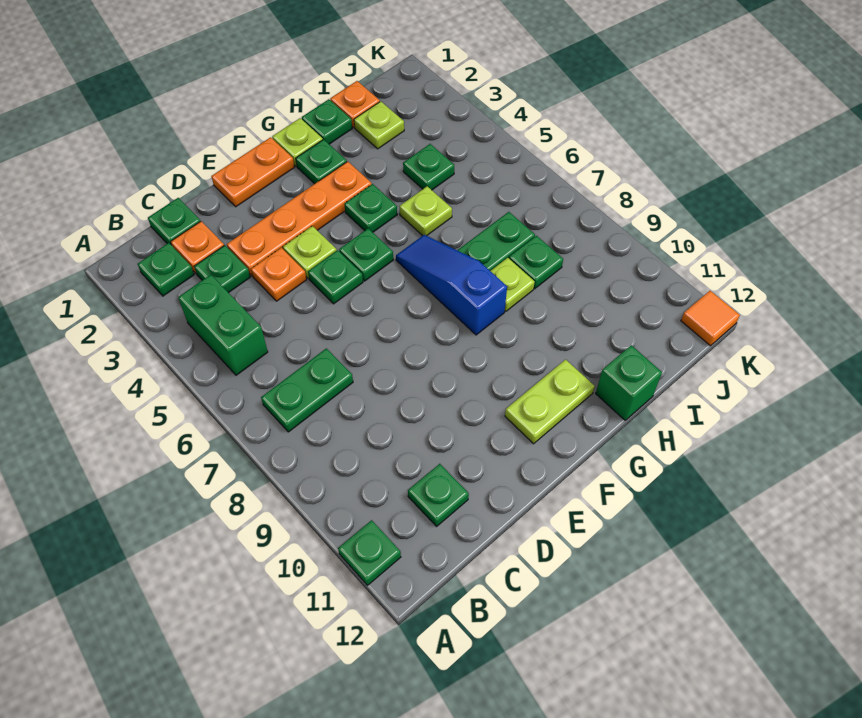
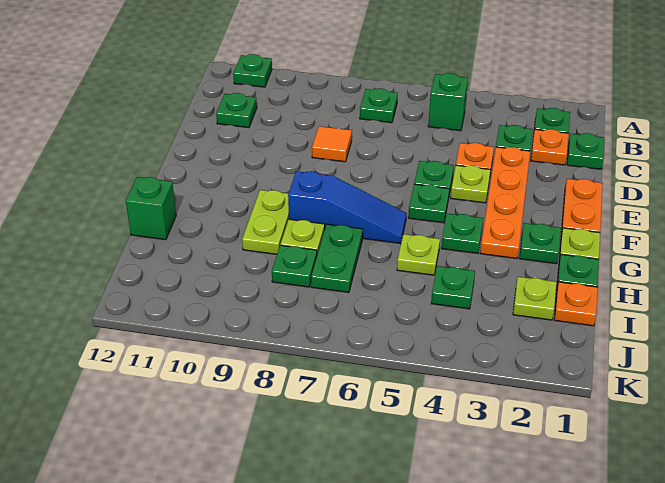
green 1x2 brick [178,275,268,375] -> green 1x1 brick [428,73,468,131]
green 1x2 plate [261,348,353,432] -> green 1x1 plate [360,88,398,123]
lime 1x2 plate [505,360,595,444] -> lime 1x2 plate moved to [242,190,289,254]
orange 1x1 tile [681,291,740,346] -> orange 1x1 tile moved to [312,126,352,162]

